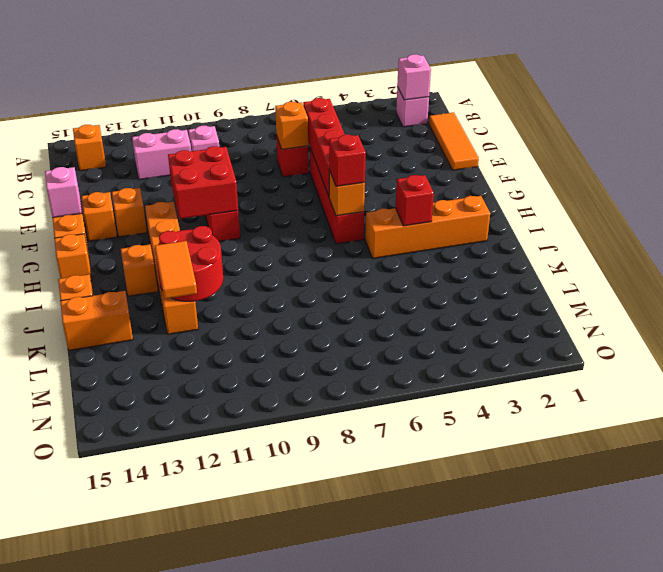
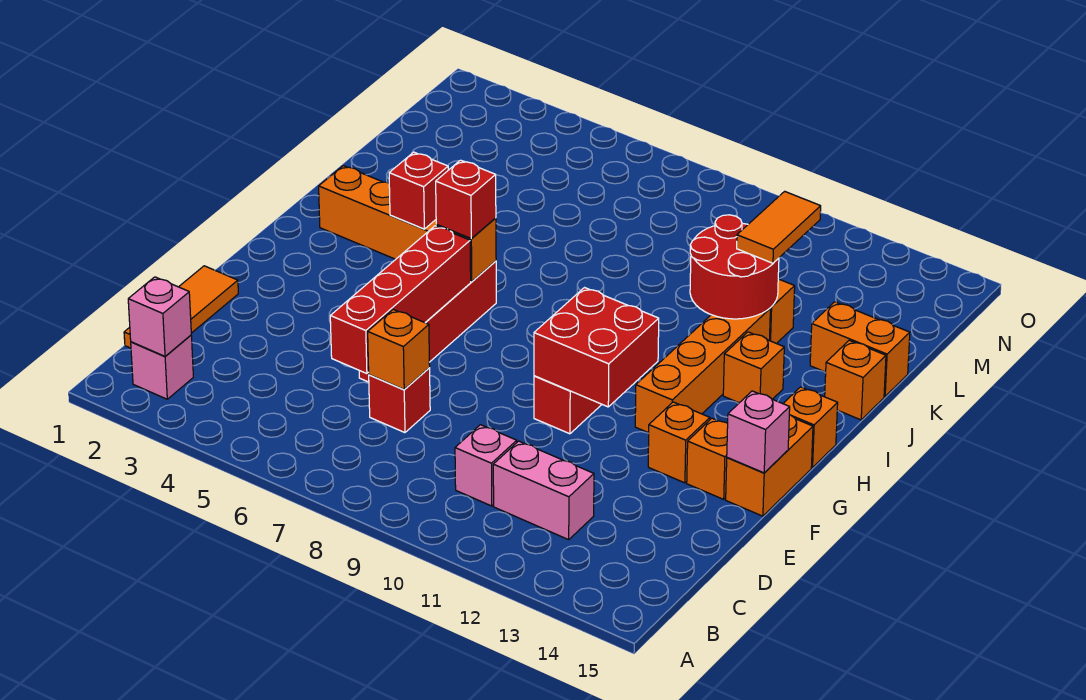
orange 1x1 brick [73,125,106,171] -> none

